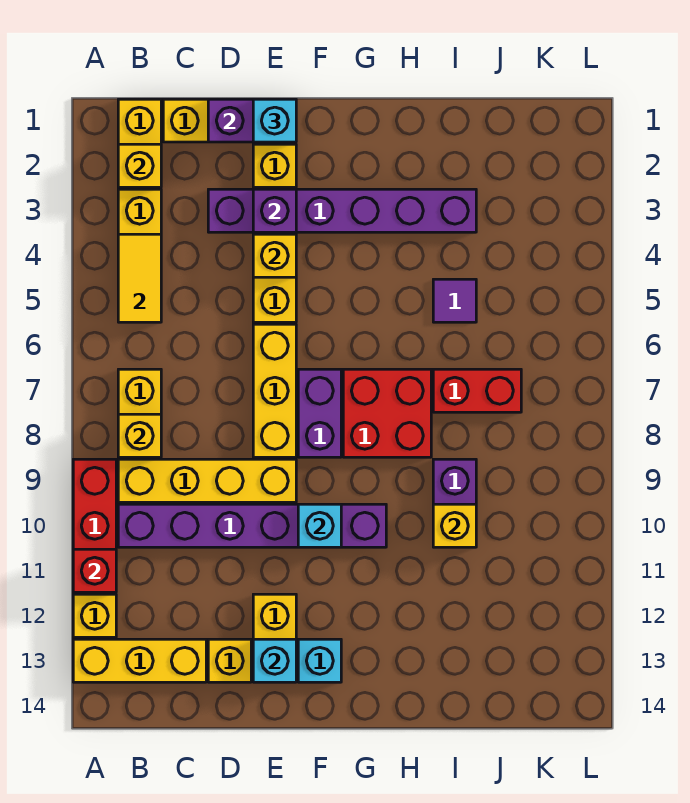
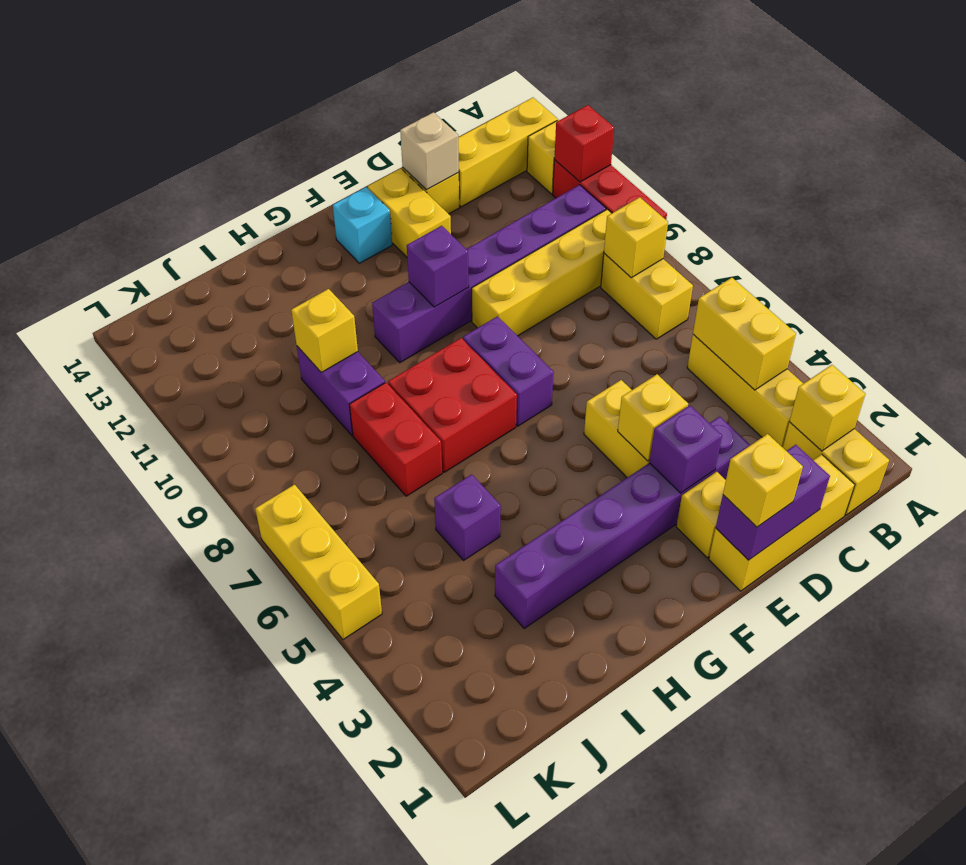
yellow 1x2 tile [118,234,161,322] -> yellow 1x2 brick [693,278,796,390]
none -> tan 1x1 brick [400,112,459,190]
cyan 1x1 brick [253,99,296,142] -> yellow 1x1 brick [723,434,803,527]
yellow 1x3 brick [253,324,296,457] -> yellow 1x3 brick moved to [255,485,382,640]
cyan 1x1 brick [253,639,296,682] -> none
cyan 1x1 brick [298,504,341,547] -> purple 1x1 brick [407,226,469,307]
purple 1x1 tile [433,279,476,322] -> purple 1x1 brick [434,474,501,560]
red 1x2 brick [433,369,521,412] -> red 1x2 brick turned to [349,383,442,496]

